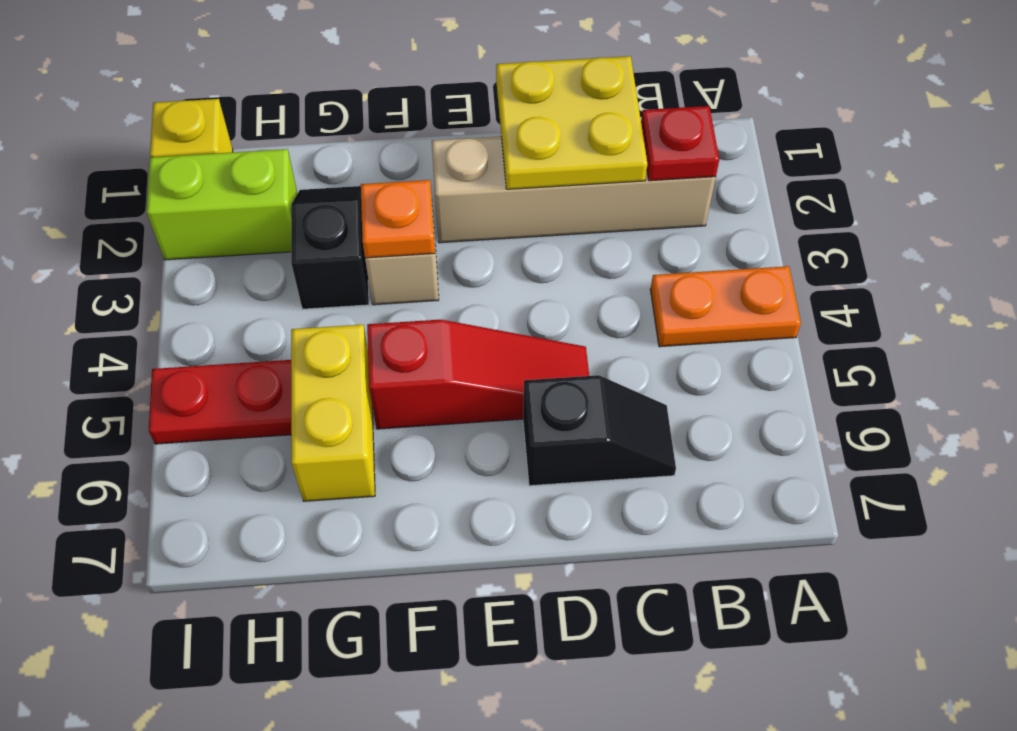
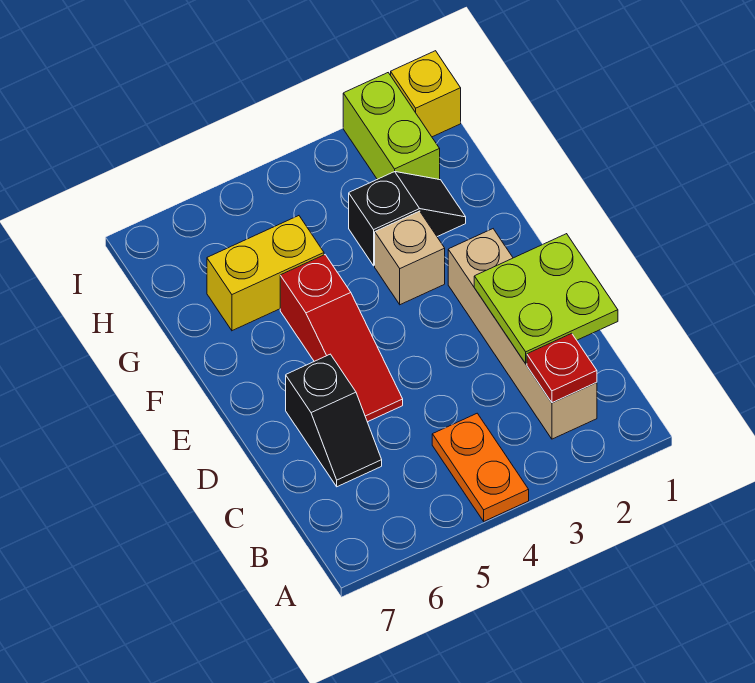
yellow 2x2 plate [496,56,647,189] -> lime 2x2 plate [474,234,618,363]
orange 1x1 plate [361,180,435,258] -> none
red 1x2 plate [149,360,291,444] -> none

